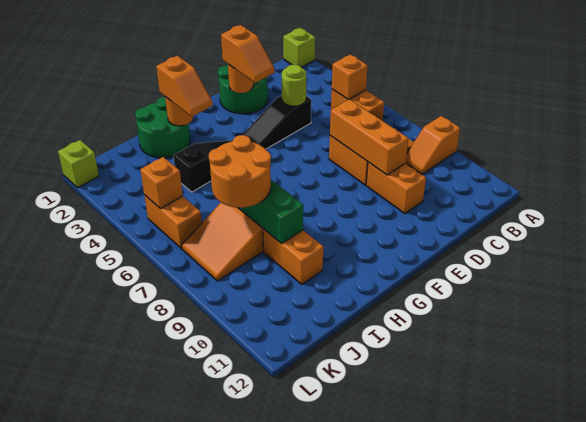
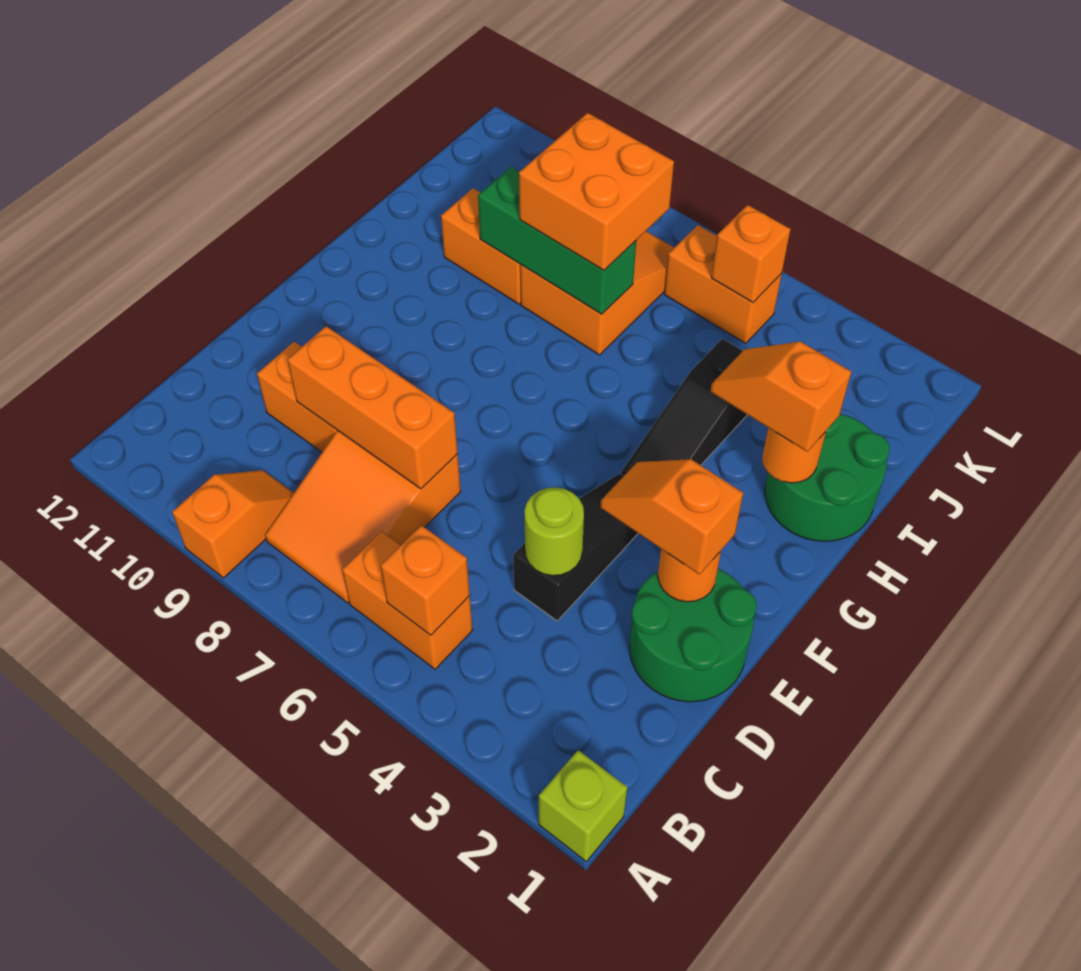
orange 2x2 round brick [209,135,271,208] -> orange 2x2 brick [519,113,674,270]
lime 1x1 brick [58,140,99,188] -> none

